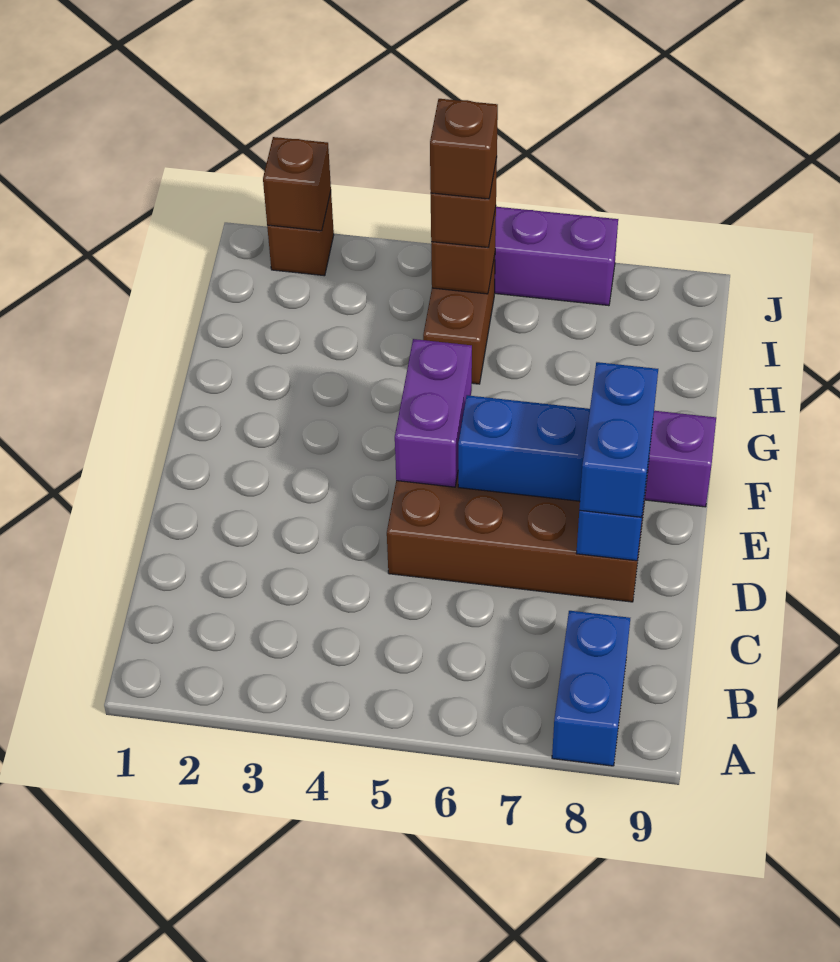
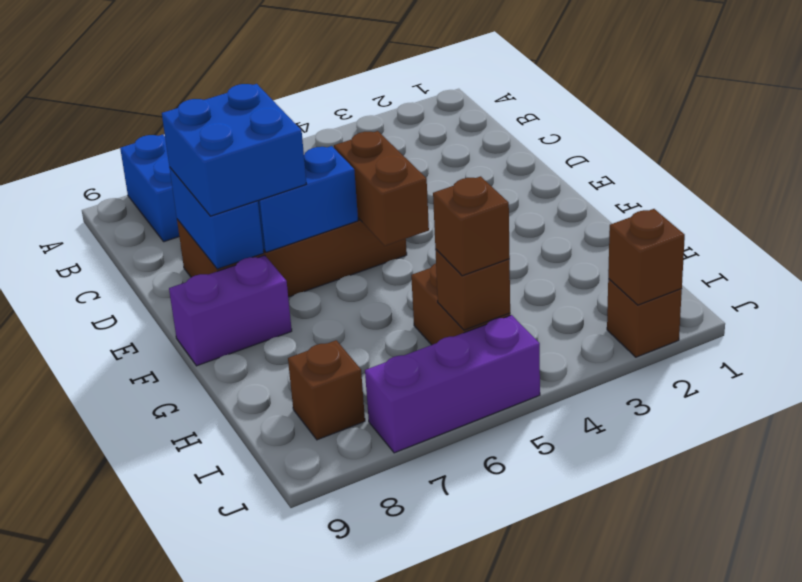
blue 1x2 brick [579,362,658,517] -> blue 2x2 brick [162,84,306,216]
purple 1x2 brick [395,339,472,487] -> brown 1x2 brick [334,131,429,246]
brown 1x1 brick [430,99,498,199] -> brown 1x1 brick moved to [288,340,365,440]

